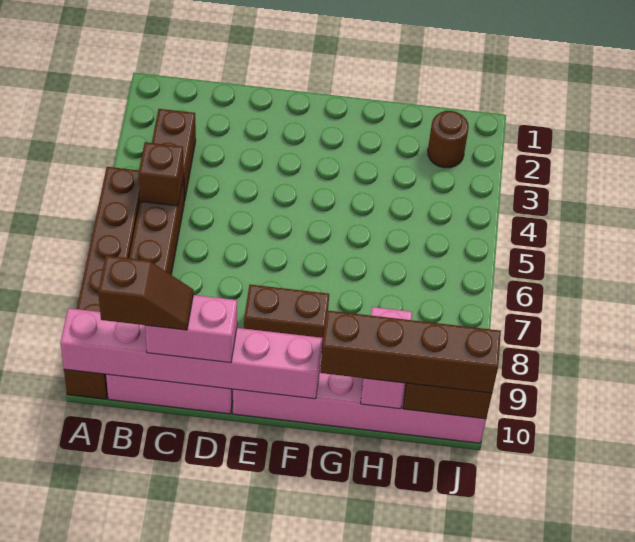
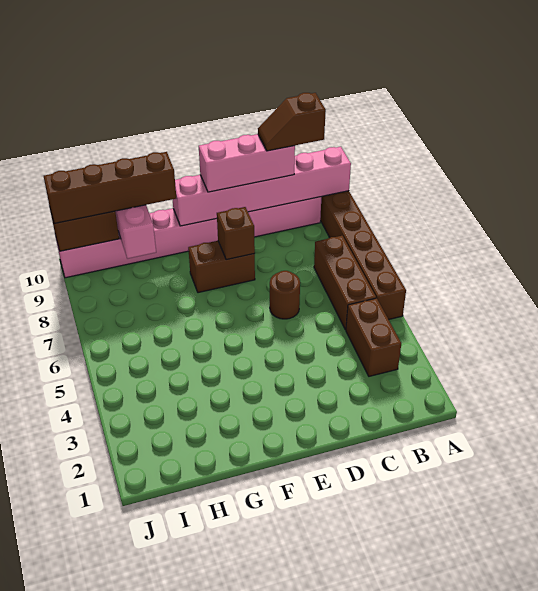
brown 1x1 brick [138,142,184,206] -> brown 1x1 brick moved to [217,207,255,260]
pink 1x2 brick [145,295,237,363] -> pink 1x3 brick [199,134,295,192]
brown 1x1 round brick [428,111,469,168] -> brown 1x1 round brick moved to [270,271,300,319]

